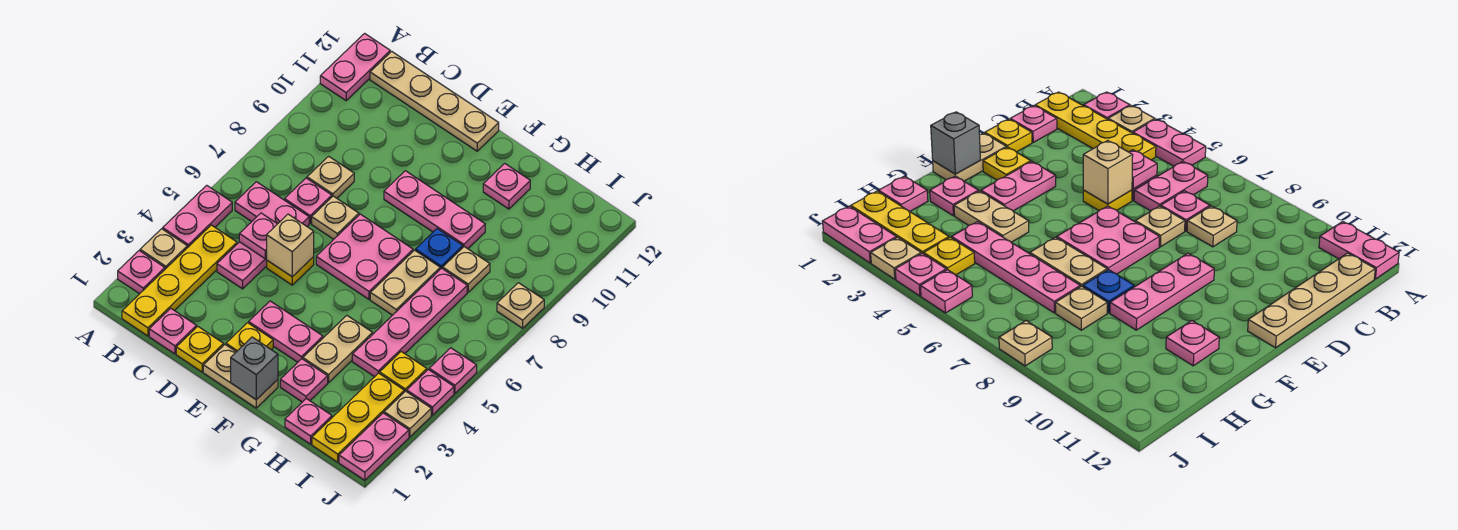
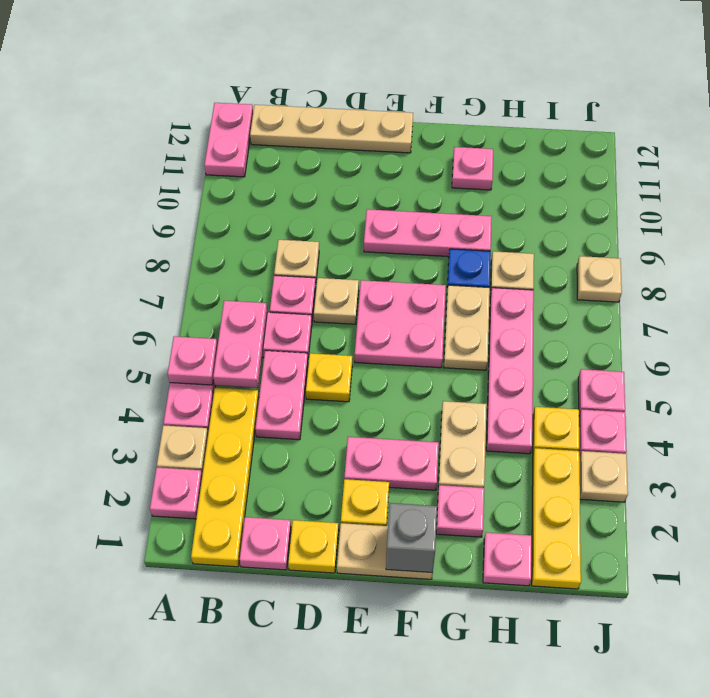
pink 1x1 plate [239,213,277,259] -> pink 1x1 plate moved to [168,336,218,385]
tan 1x1 brick [267,214,314,277] -> none
pink 1x2 plate [339,413,409,480] -> pink 1x2 plate moved to [213,301,267,388]

